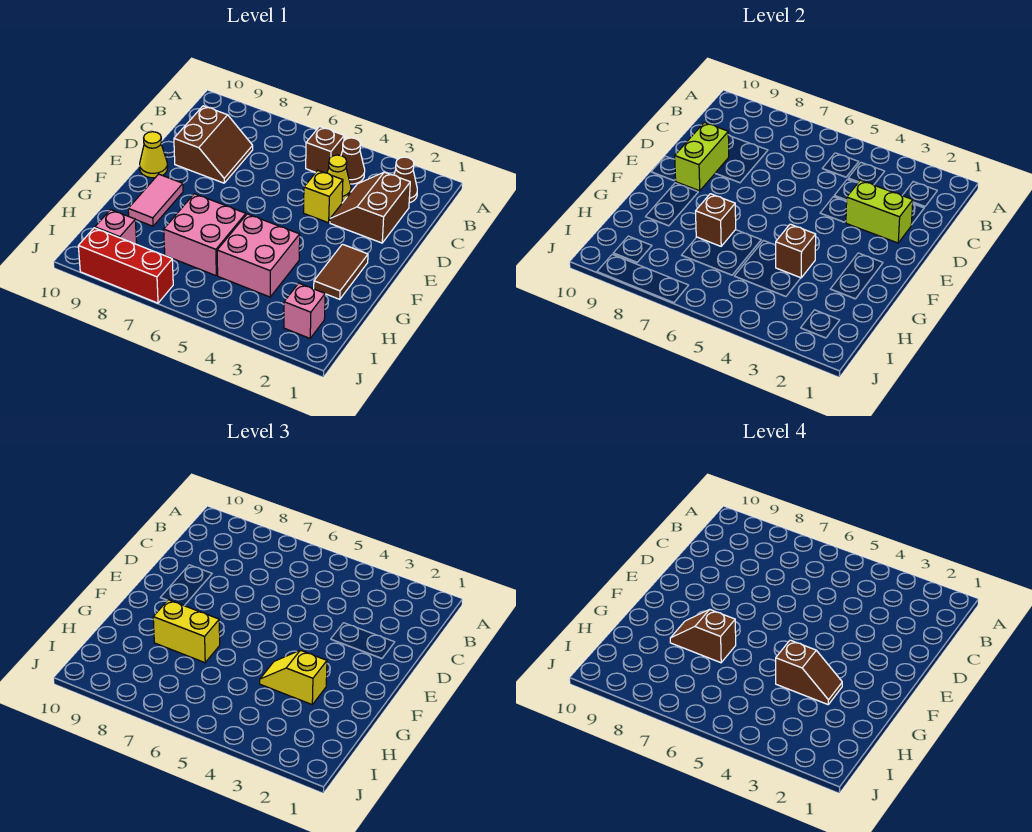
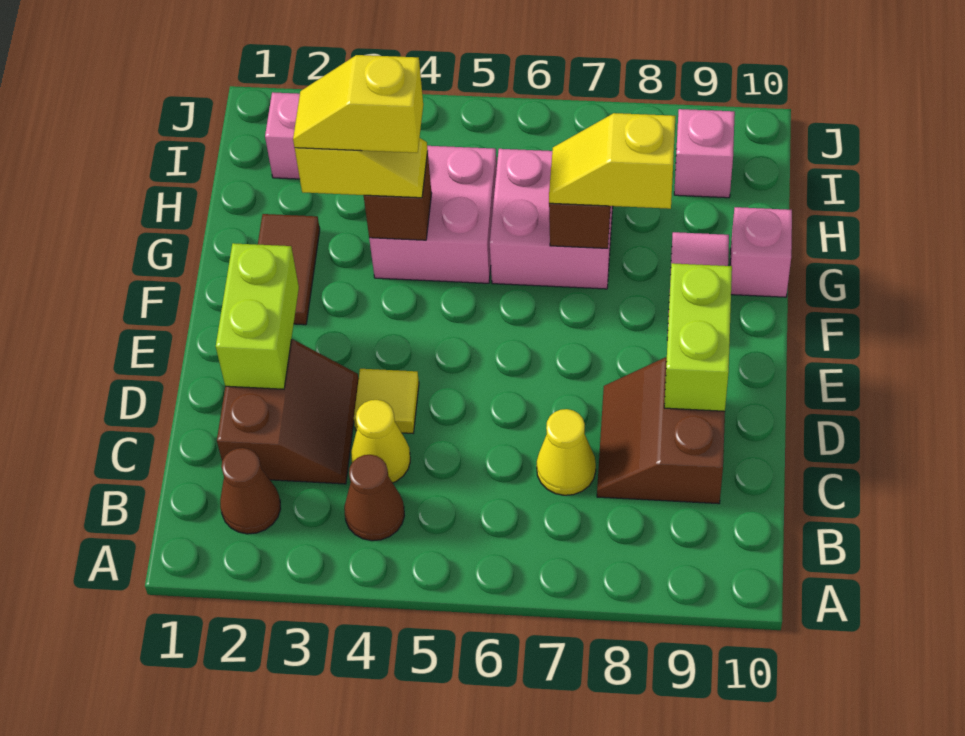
brown 1x1 brick [306,127,344,173] -> none
lime 1x2 brick [846,180,913,243] -> lime 1x2 brick turned to [216,243,299,389]
yellow 1x1 brick [303,170,343,223] -> yellow 1x1 tile [354,369,419,433]
yellow 1x1 cone [140,132,168,178] -> yellow 1x1 cone moved to [537,409,596,495]
brown 1x2 slope [776,640,842,704] -> yellow 1x2 slope [293,55,423,153]
yellow 1x2 brick [153,600,220,663] -> yellow 1x2 slope [549,113,675,209]
brown 1x2 slope [670,609,736,663] -> none
none -> pink 1x1 brick [730,207,792,297]
red 1x3 brick [78,228,173,303] -> none

